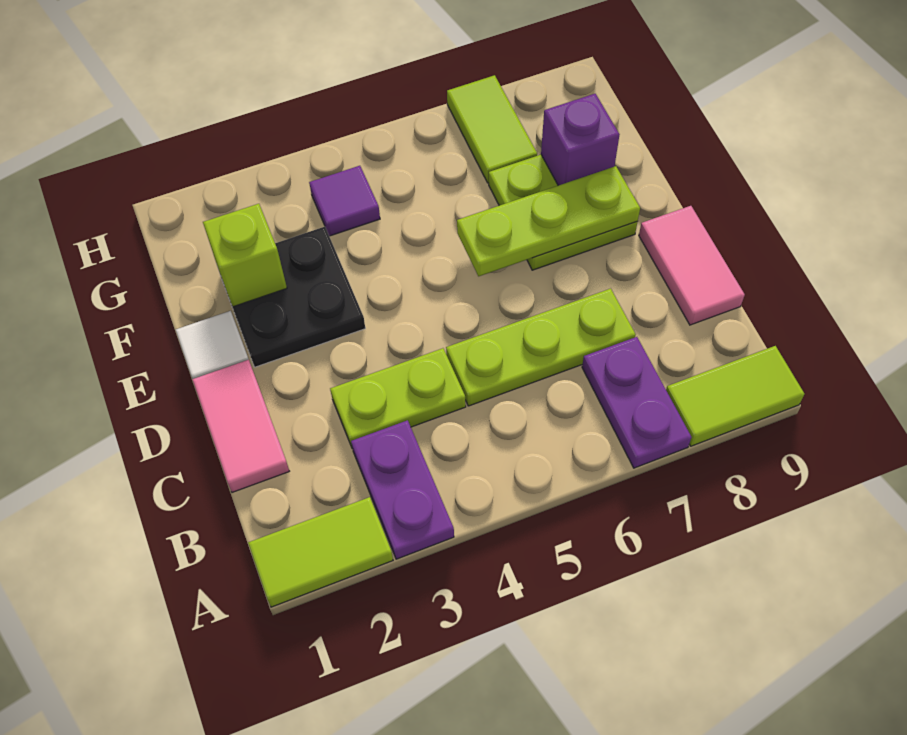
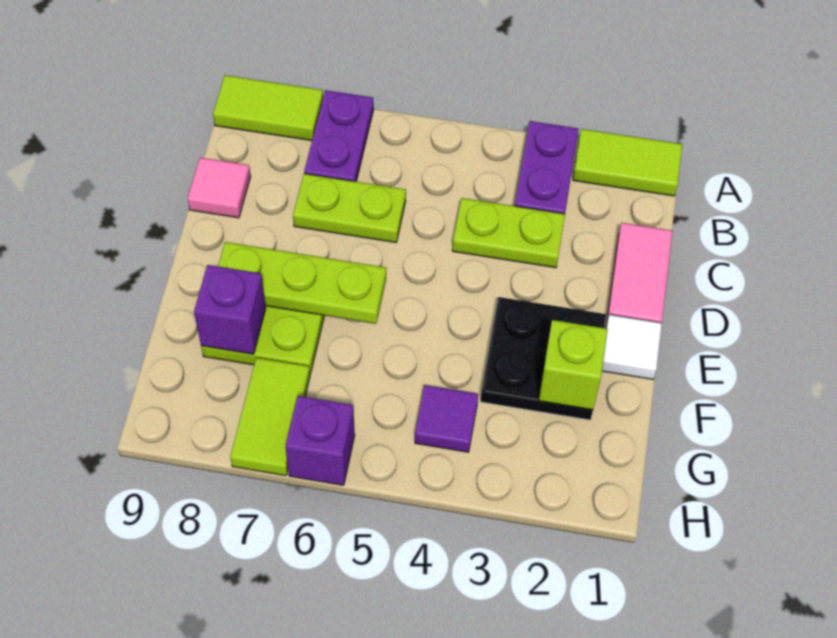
lime 1x3 plate [446,289,636,406] -> lime 1x2 plate [293,174,406,243]
pink 1x2 tile [639,206,745,325] -> pink 1x1 tile [188,157,251,218]
none -> purple 1x1 brick [285,396,355,485]

